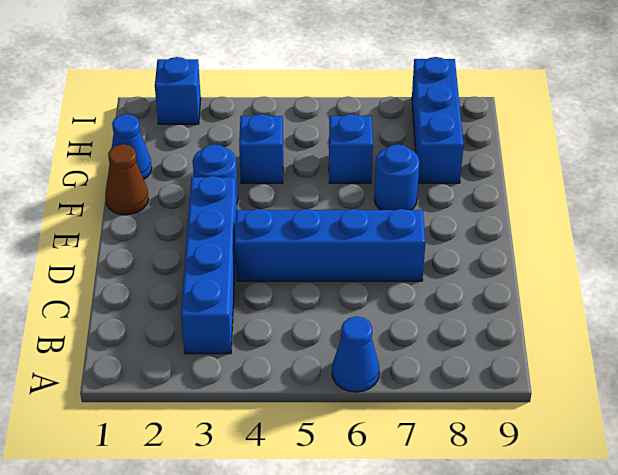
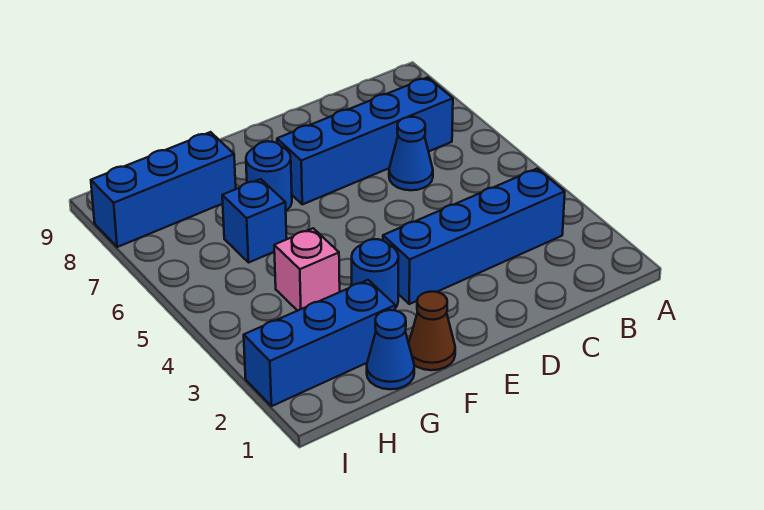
blue 1x1 cone [332,316,379,392] -> blue 1x1 cone moved to [389,117,433,190]
blue 1x4 brick [235,209,425,281] -> blue 1x4 brick turned to [277,77,453,204]
blue 1x1 brick [239,114,283,183] -> pink 1x1 brick [274,228,340,311]
blue 1x1 brick [155,57,201,124] -> blue 1x3 brick [244,280,395,406]

